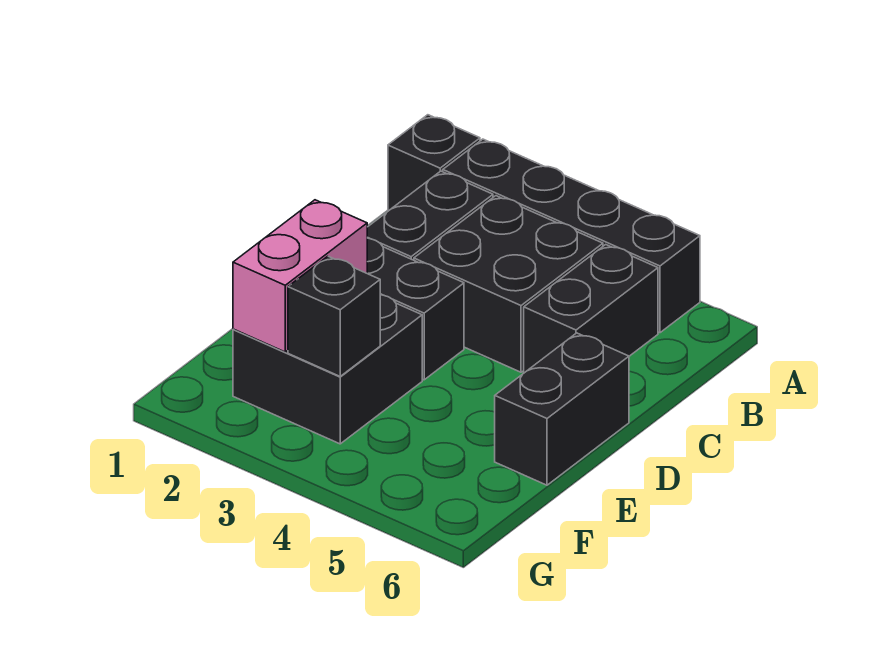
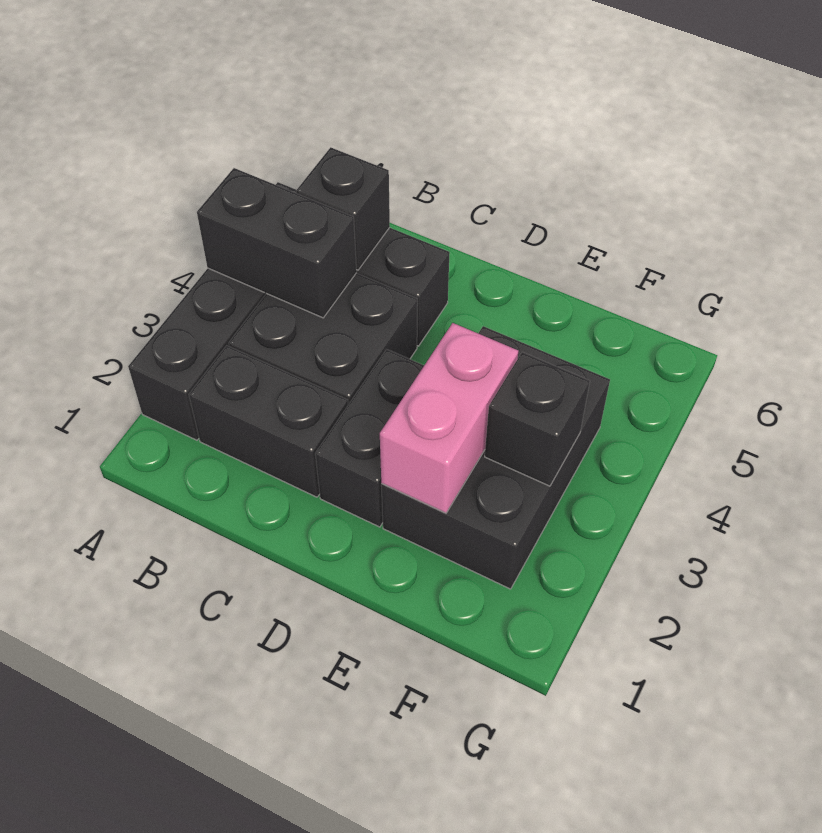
black 1x1 brick [388,115,480,211] -> black 1x1 brick moved to [296,147,390,270]
black 1x2 brick [495,333,629,485] -> black 1x2 brick moved to [197,168,357,318]
black 2x2 brick [233,295,422,444] -> black 2x3 brick [381,326,610,589]
pink 1x2 brick [233,200,367,352] -> pink 1x2 brick turned to [380,323,518,513]

